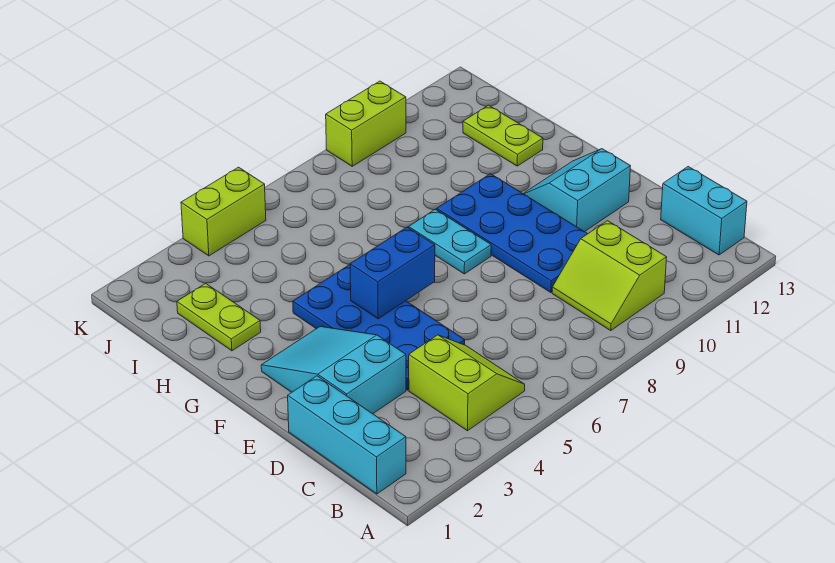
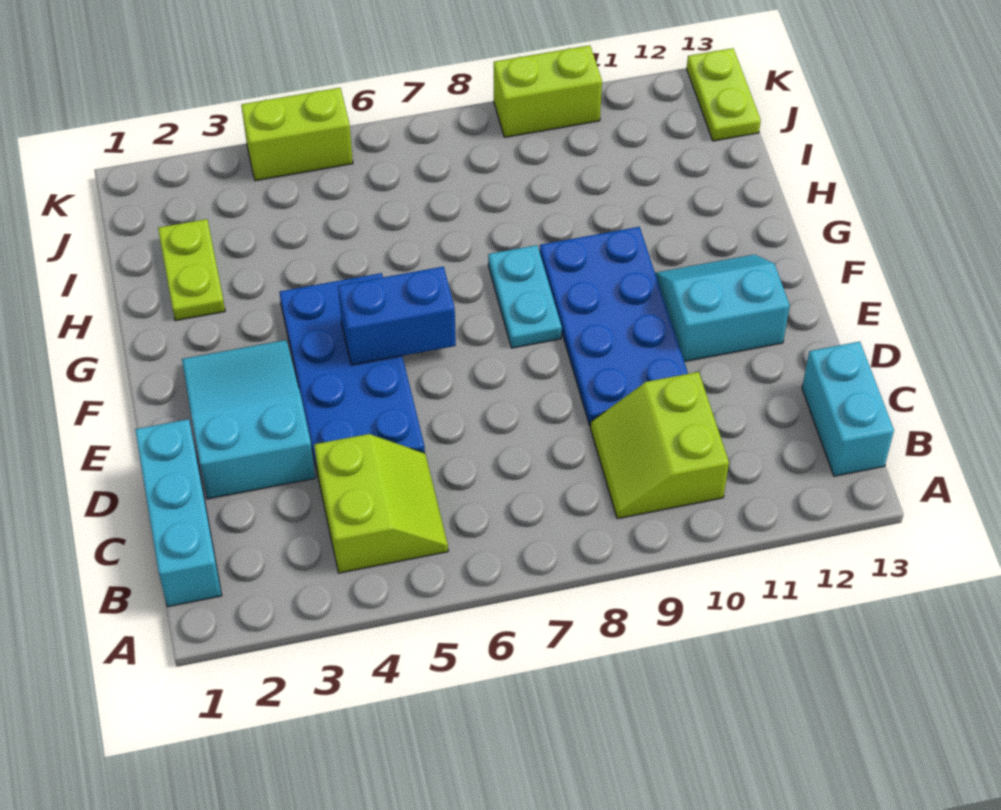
lime 1x2 plate [463,105,543,166] -> lime 1x2 plate moved to [687,48,761,141]

